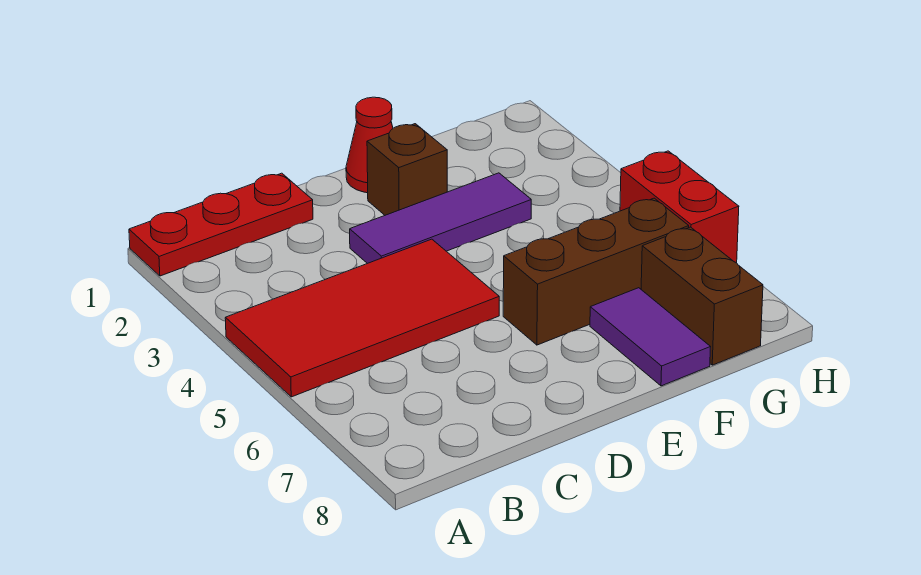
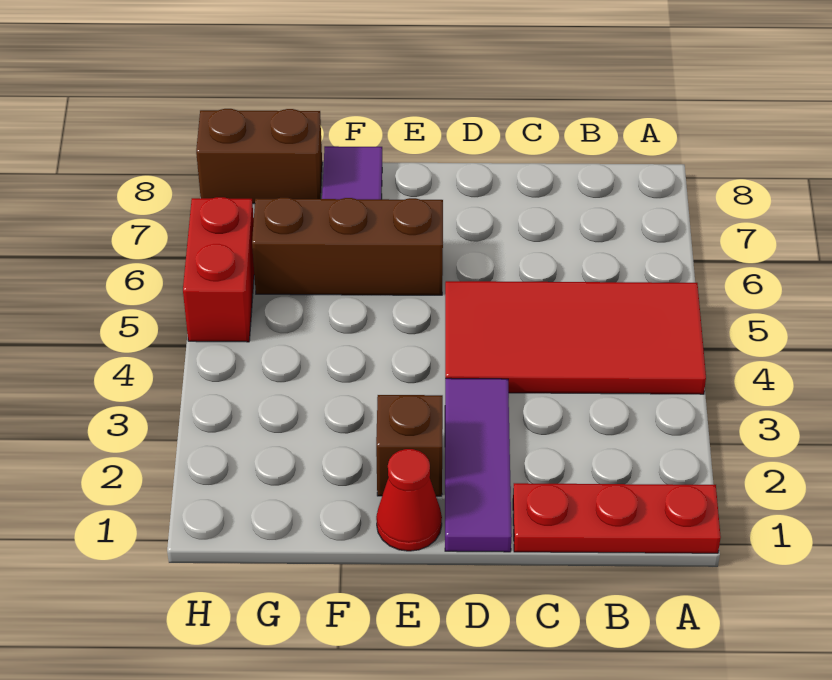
purple 1x3 tile [350,173,531,264] -> purple 1x3 tile turned to [445,378,512,552]
brown 1x2 brick [641,227,763,365] -> brown 1x2 brick turned to [196,109,322,204]

